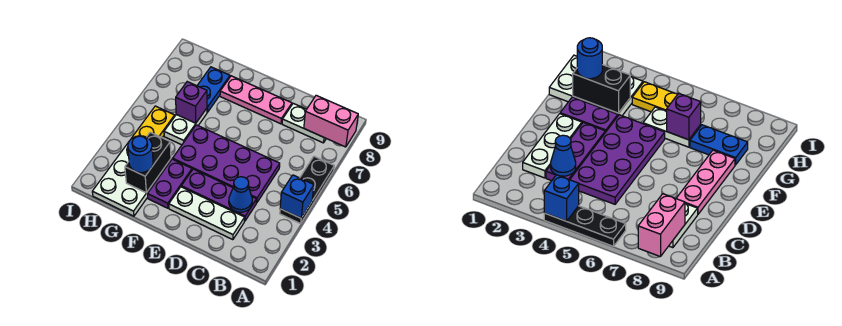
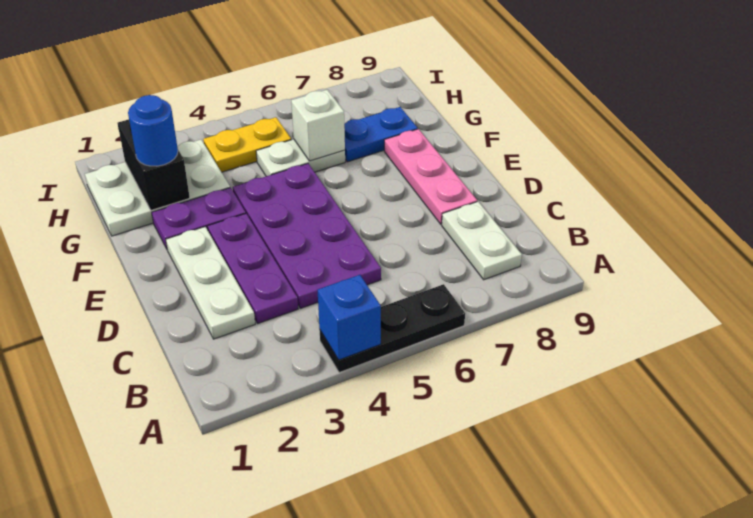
pink 1x2 brick [304,95,358,147] -> none
blue 1x1 cone [229,177,252,212] -> none
black 1x2 brick [125,132,171,193] -> black 1x2 brick turned to [118,119,190,210]
purple 1x1 brick [176,82,207,123] -> white 1x1 brick [291,90,345,161]

